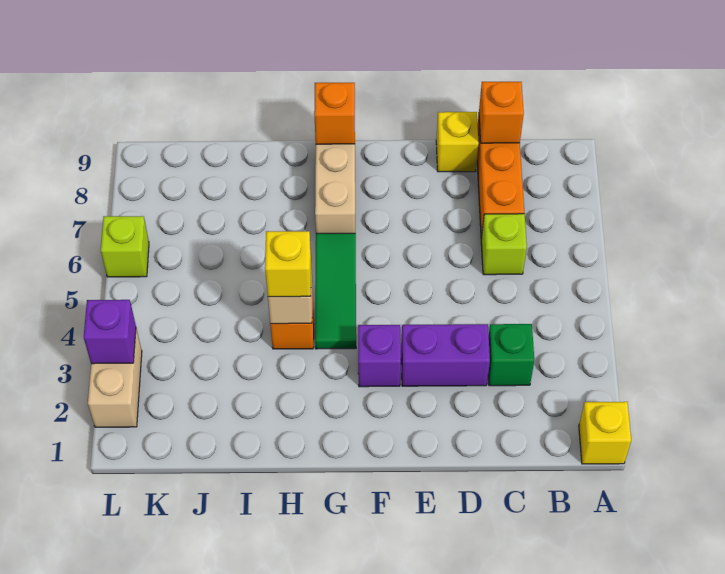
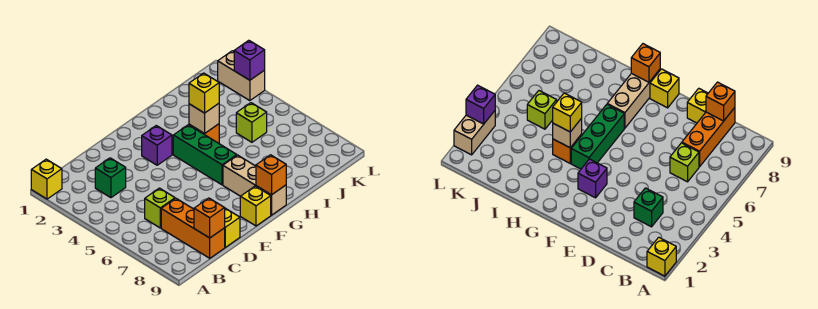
purple 1x2 brick [401,324,490,386] -> none
none -> yellow 1x1 brick [240,186,271,226]
green 1x3 tile [315,233,356,349] -> green 1x3 brick [173,125,237,185]
lime 1x1 brick [101,216,149,277] -> lime 1x1 brick moved to [236,103,267,142]

